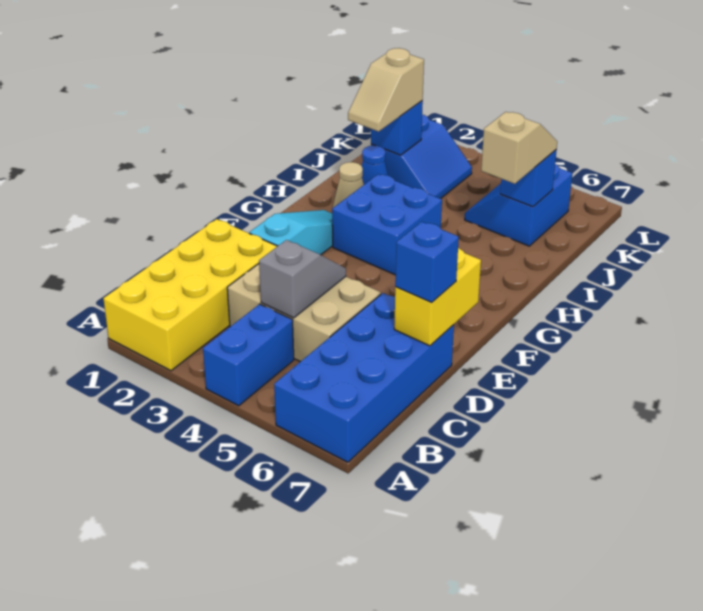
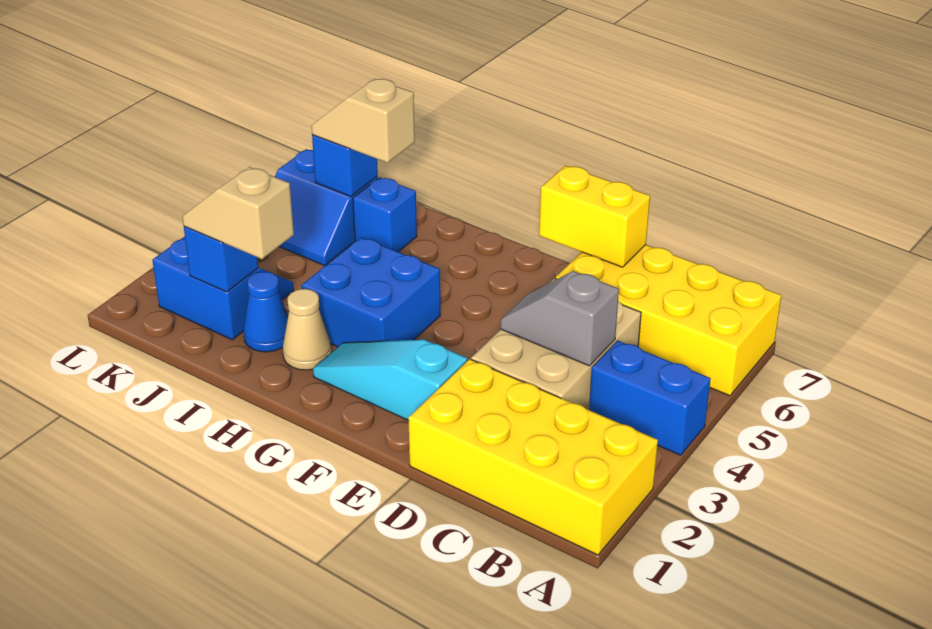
blue 2x4 brick [274,293,454,462] -> yellow 2x4 brick [555,245,781,396]
blue 1x1 brick [395,222,459,302] -> blue 1x1 brick moved to [353,177,417,252]
tan 1x2 slope [348,48,424,132] -> tan 1x2 slope turned to [182,167,294,259]

